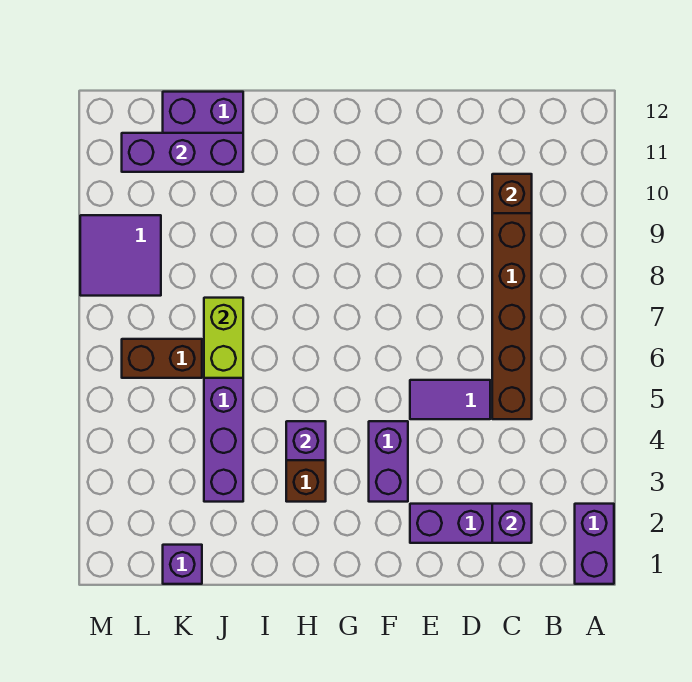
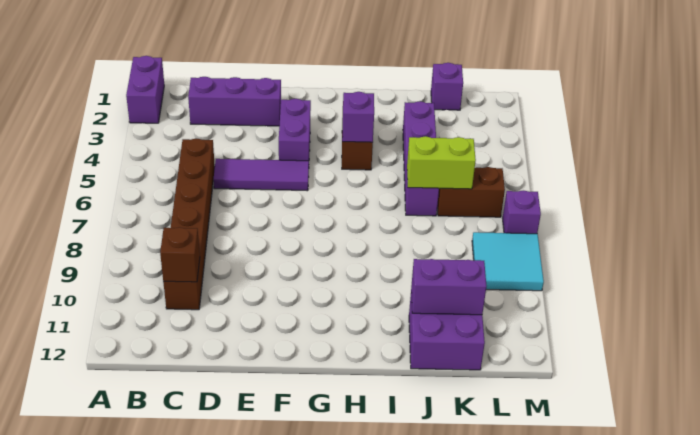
purple 1x1 brick [492,504,532,543] -> purple 1x1 brick moved to [503,191,541,234]
purple 1x2 tile [410,380,490,419] -> purple 1x3 tile [213,159,309,191]
lime 1x2 brick [204,298,243,378] -> lime 1x2 brick turned to [407,136,476,189]
purple 1x3 brick [122,133,243,172] -> purple 1x2 brick [411,259,486,315]
purple 2x2 tile [80,215,161,296] -> cyan 2x2 tile [472,232,544,291]

